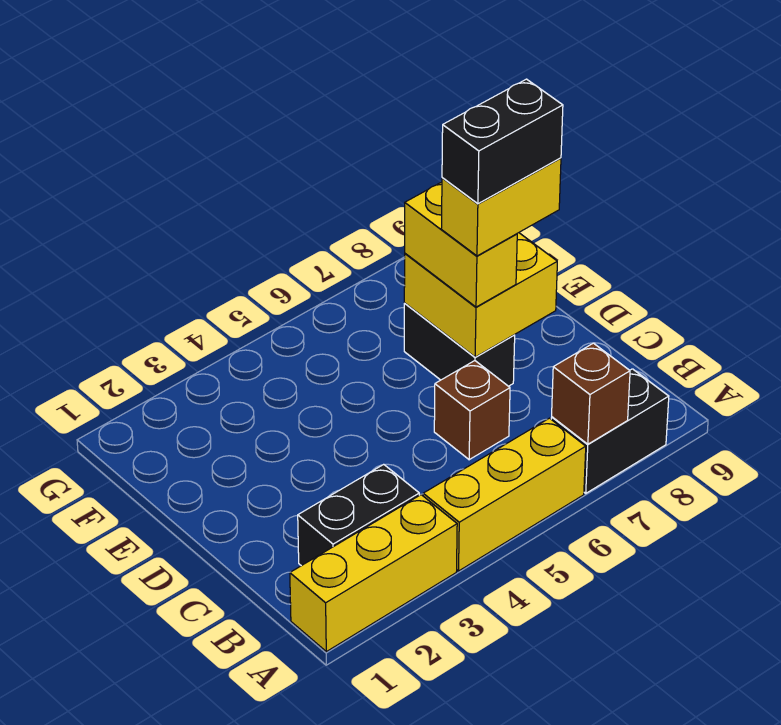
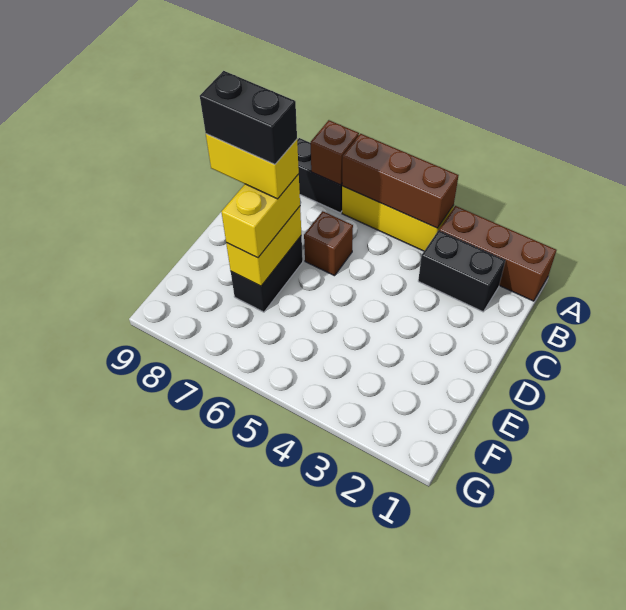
yellow 1x3 brick [290,495,457,652] -> brown 1x3 brick [439,206,556,301]
none -> brown 1x3 brick [342,134,458,228]
yellow 2x2 brick [404,233,557,357] -> yellow 1x2 brick [226,206,301,286]

